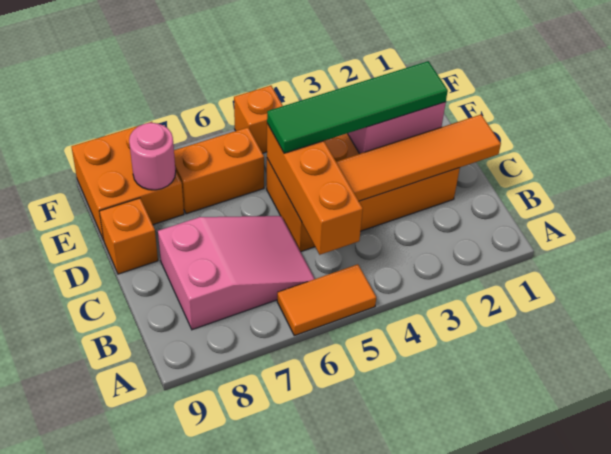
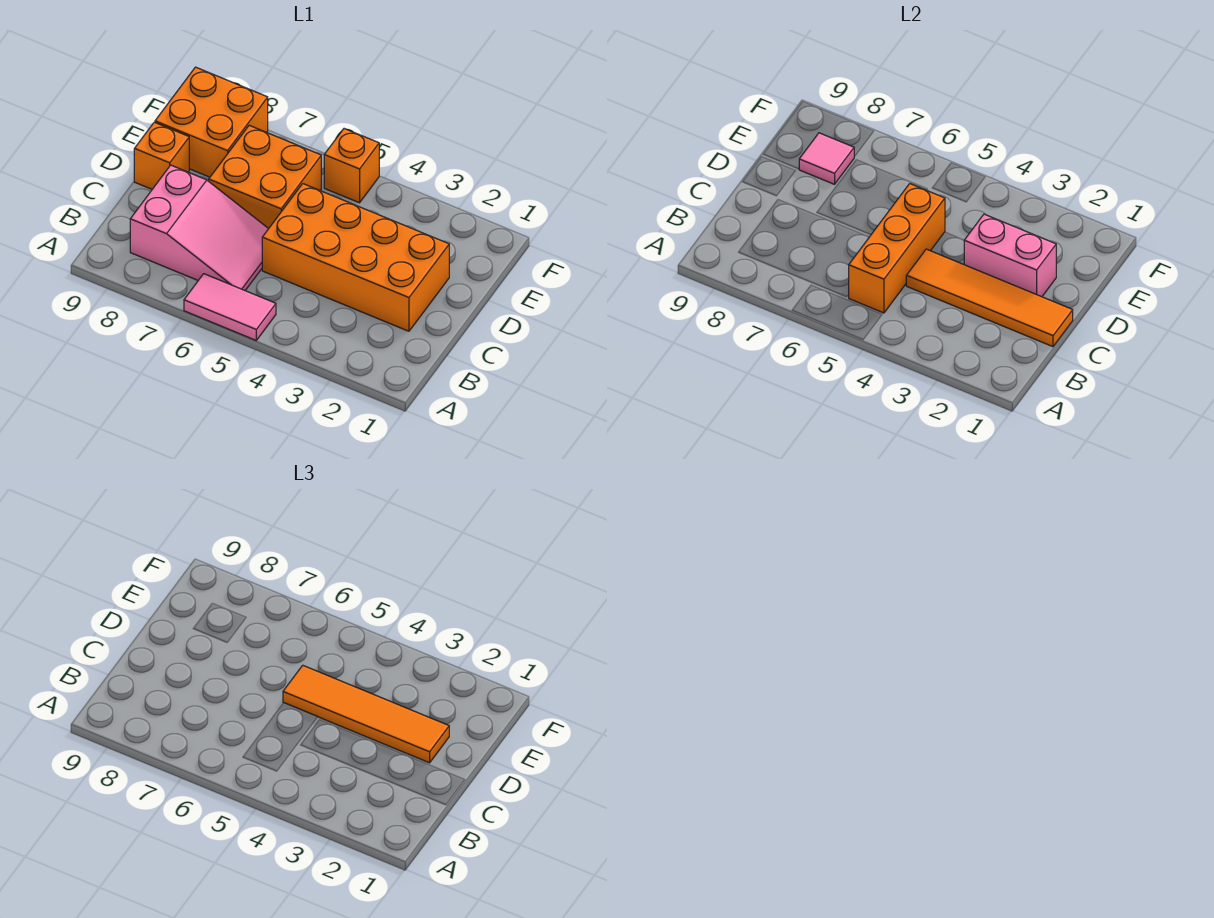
orange 1x2 tile [277,264,376,336] -> pink 1x2 tile [184,274,276,340]
green 1x4 tile [267,61,448,153] -> orange 1x4 tile [283,665,449,763]
orange 1x2 brick [174,127,264,214] -> orange 2x2 brick [209,125,321,229]
pink 1x1 round brick [129,123,176,190] -> pink 1x1 tile [799,133,855,184]

